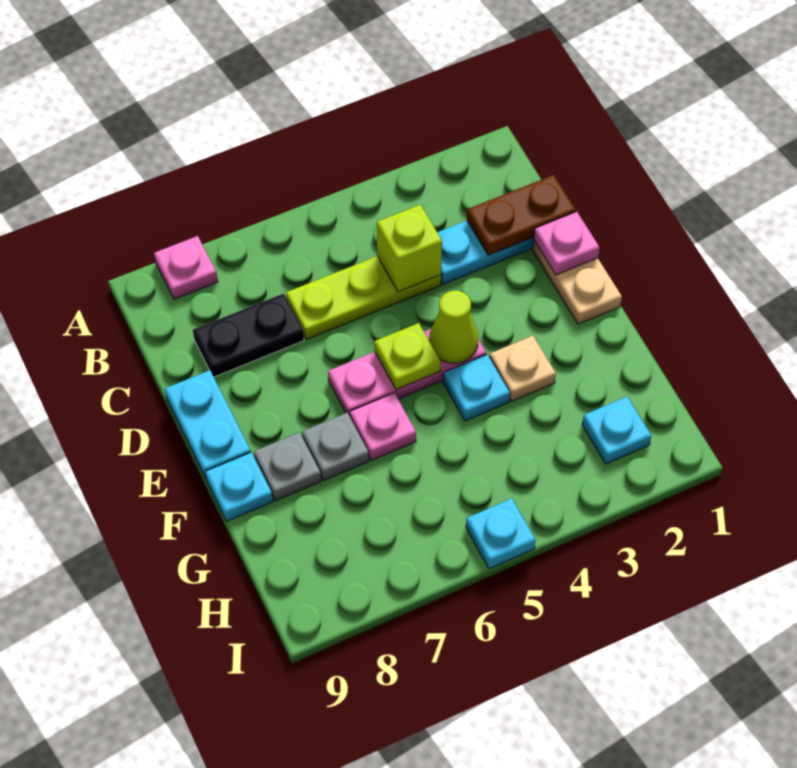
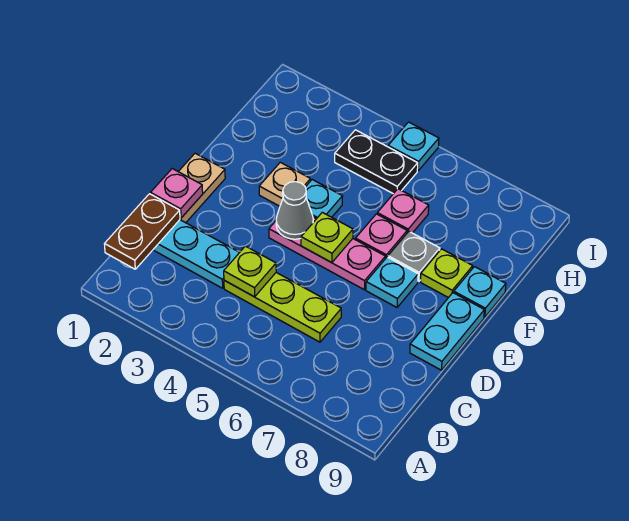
pink 1x1 plate [154,236,218,299] -> pink 1x1 plate moved to [377,189,429,233]
brown 1x2 plate [467,175,576,255] -> brown 1x2 plate turned to [105,194,180,269]
lime 1x1 brick [377,205,442,292] -> lime 1x1 plate [224,246,276,297]
black 1x2 plate [193,294,304,377] -> black 1x2 plate moved to [335,130,418,194]
lime 1x1 cone [429,291,478,363] -> grey 1x1 cone [276,182,313,239]
grey 1x1 plate [254,432,321,501] -> lime 1x1 plate [421,249,473,298]
cyan 1x1 plate [582,397,651,464] -> cyan 1x1 plate moved to [366,257,418,307]

